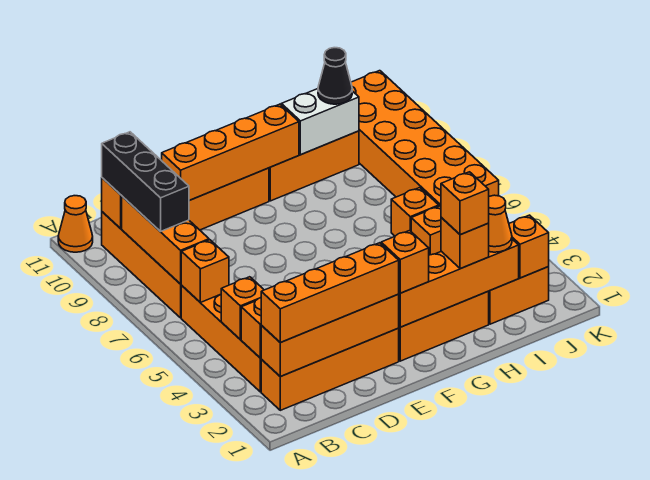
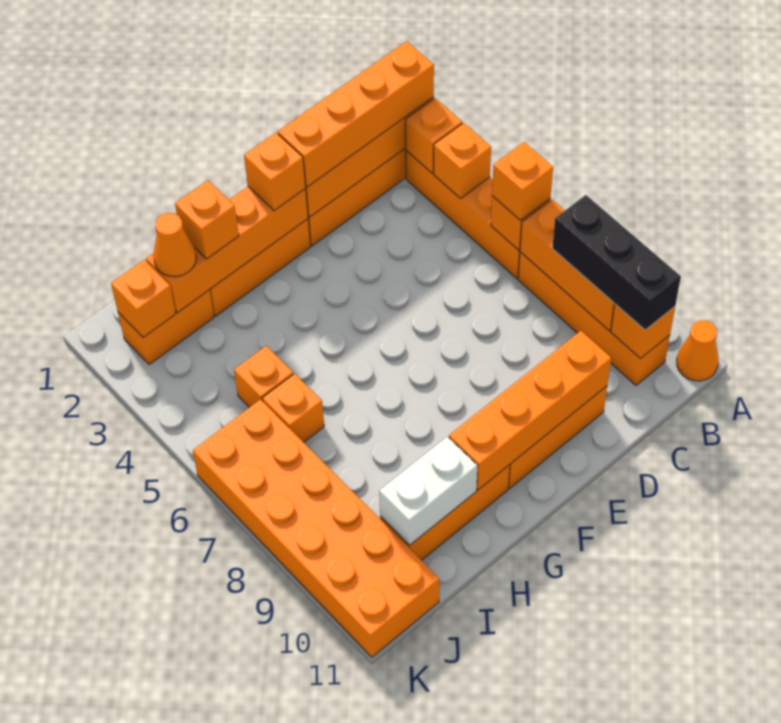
orange 1x1 brick [441,172,489,235] -> orange 1x1 brick moved to [492,142,553,221]
black 1x1 cone [318,48,352,104] -> none

